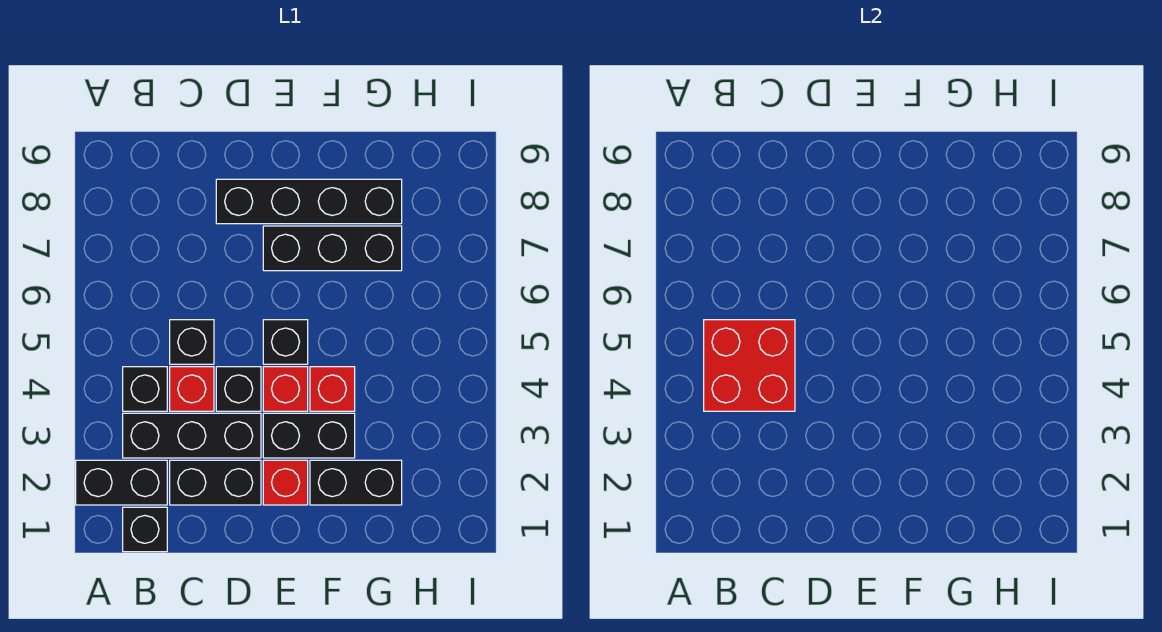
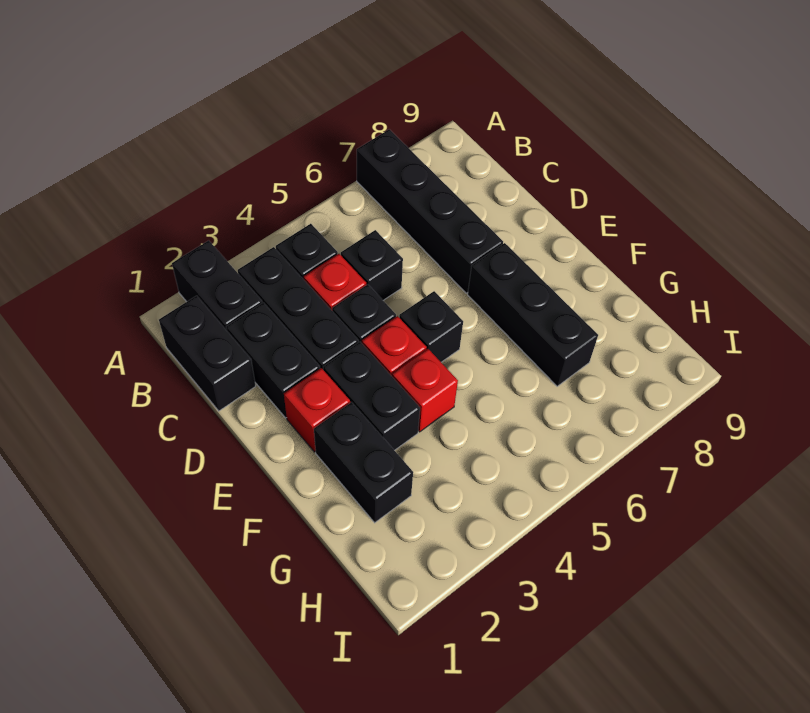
black 1x1 brick [123,507,167,552] -> black 1x2 brick [159,296,256,411]
red 2x2 brick [704,320,795,411] -> none
black 1x4 brick [216,179,402,224] -> black 1x4 brick moved to [357,129,503,293]

